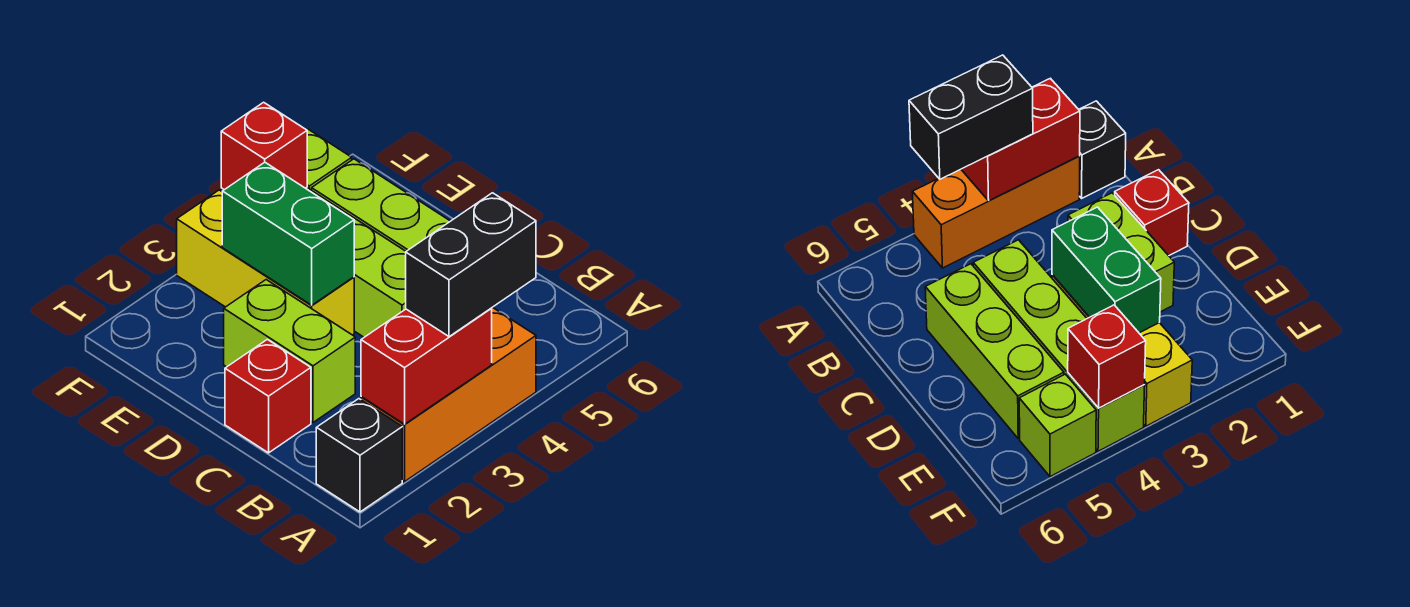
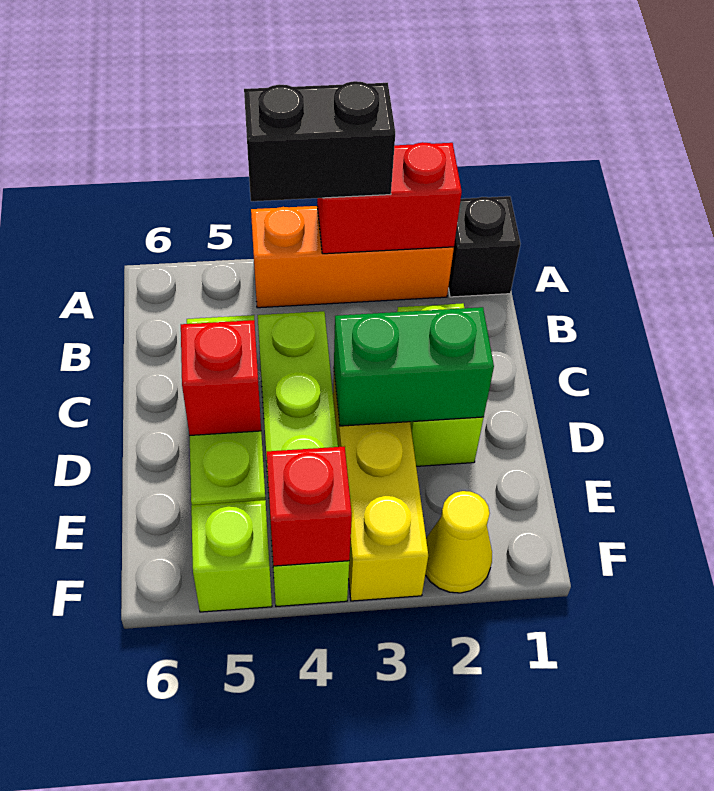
red 1x1 brick [225,339,311,453] -> red 1x1 brick moved to [181,320,261,435]
green 1x2 brick [222,162,354,305] -> green 1x2 brick turned to [334,307,494,426]
none -> yellow 1x1 cone [425,491,492,593]

